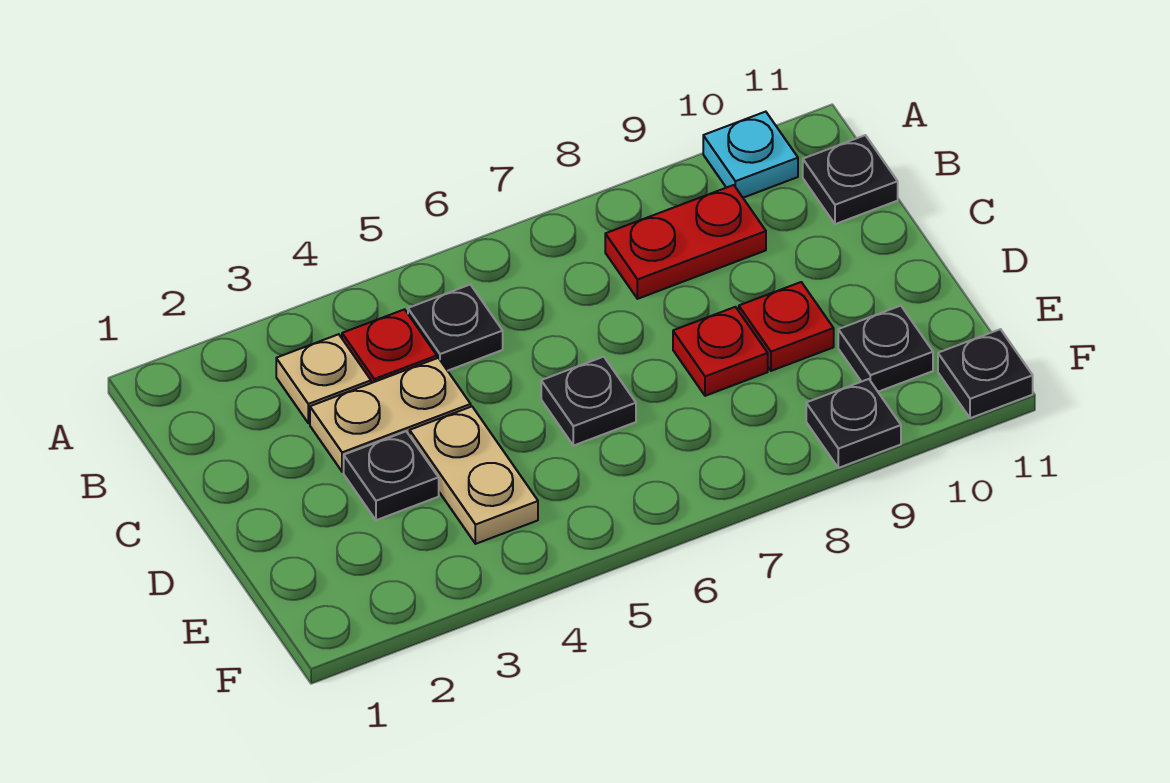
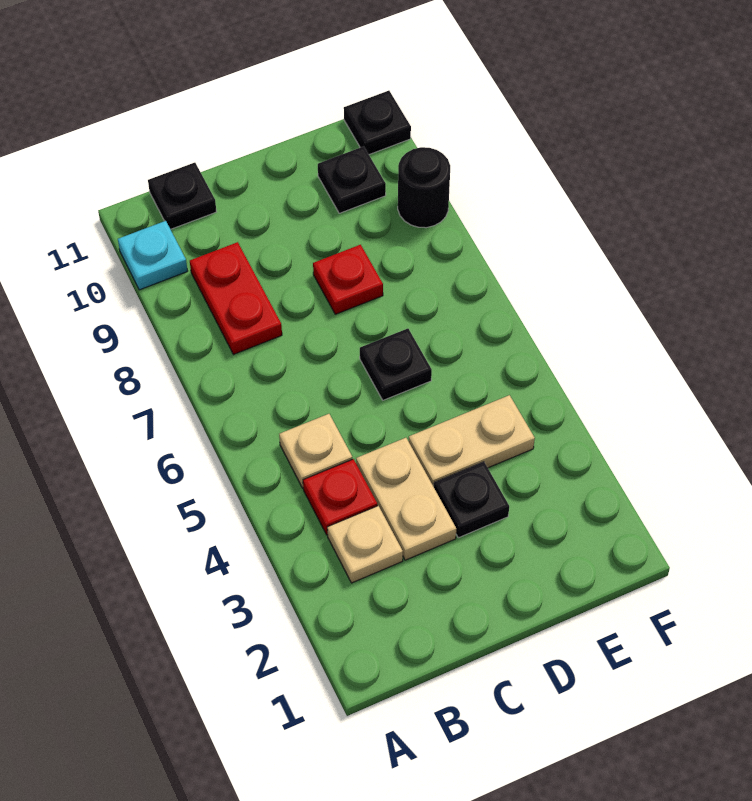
black 1x1 plate [408,285,503,371] -> tan 1x1 plate [279,414,352,488]
red 1x1 plate [739,282,834,371] -> none
black 1x1 plate [806,379,901,468] -> black 1x1 round brick [398,147,450,228]

